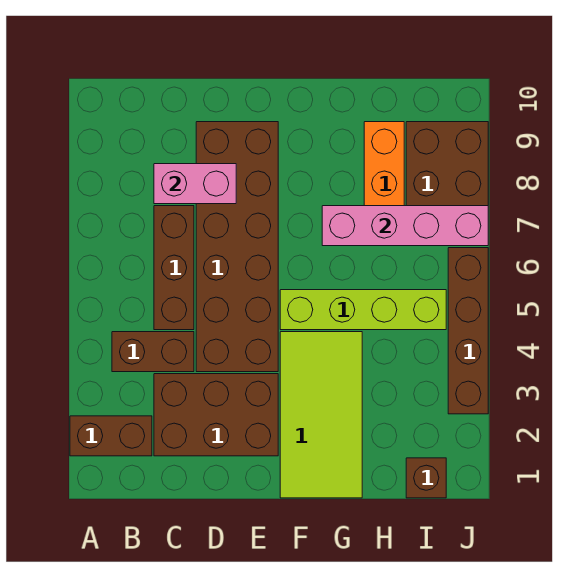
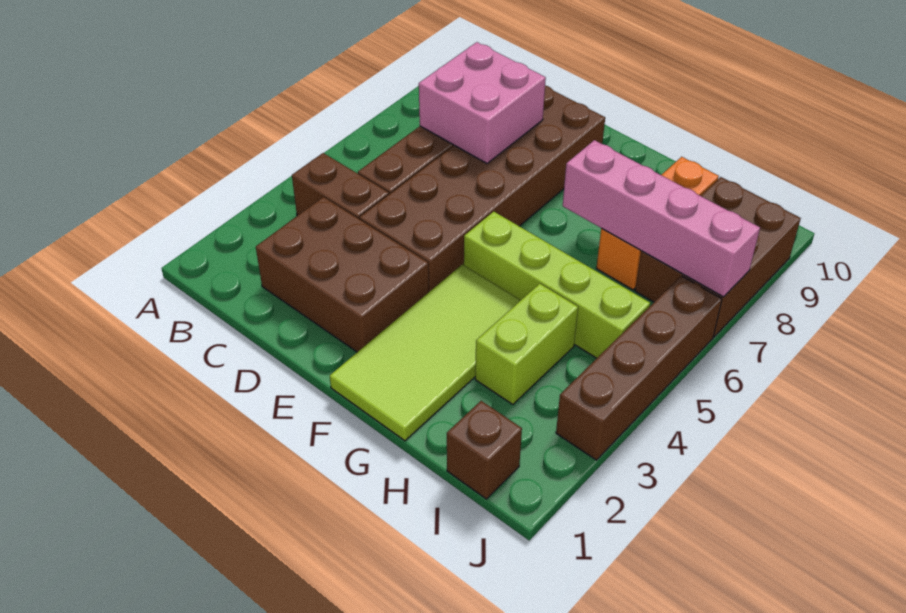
brown 1x2 brick [70,416,152,456] -> none
pink 1x2 brick [154,164,236,204] -> pink 2x2 brick [419,42,546,164]
none -> lime 1x2 brick [475,284,578,404]

